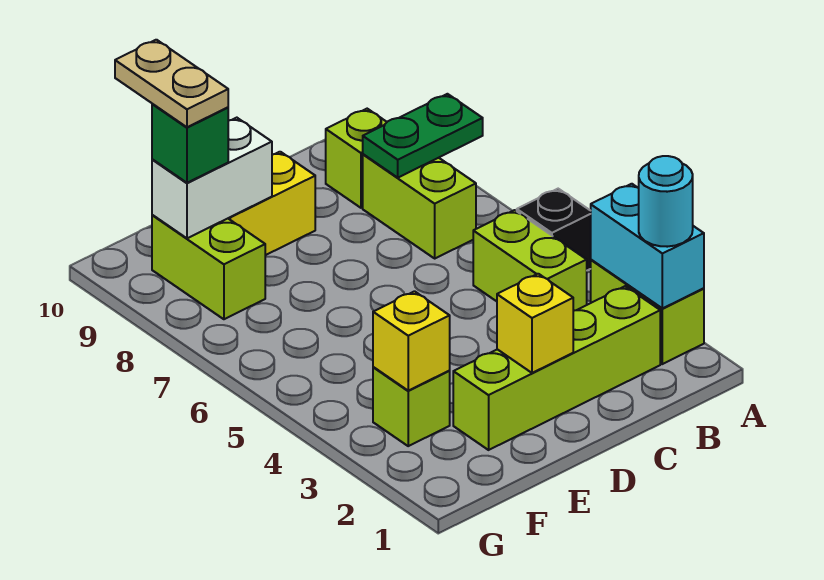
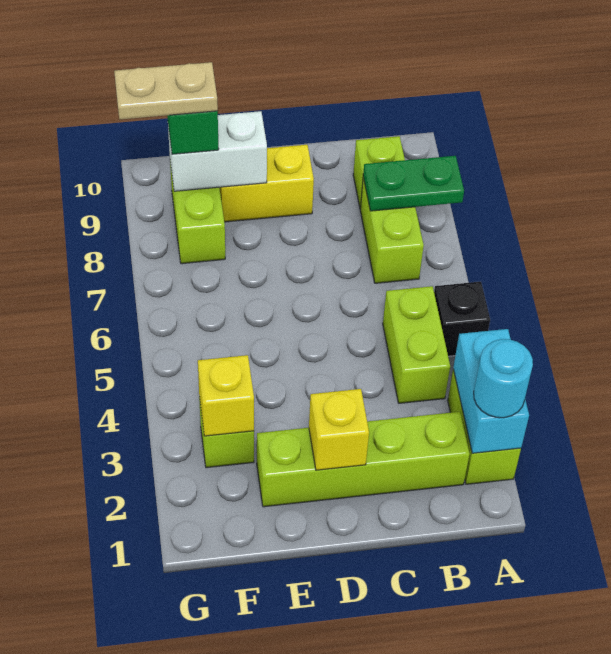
tan 1x2 plate [115,40,228,127] -> tan 1x2 plate turned to [114,62,218,119]

